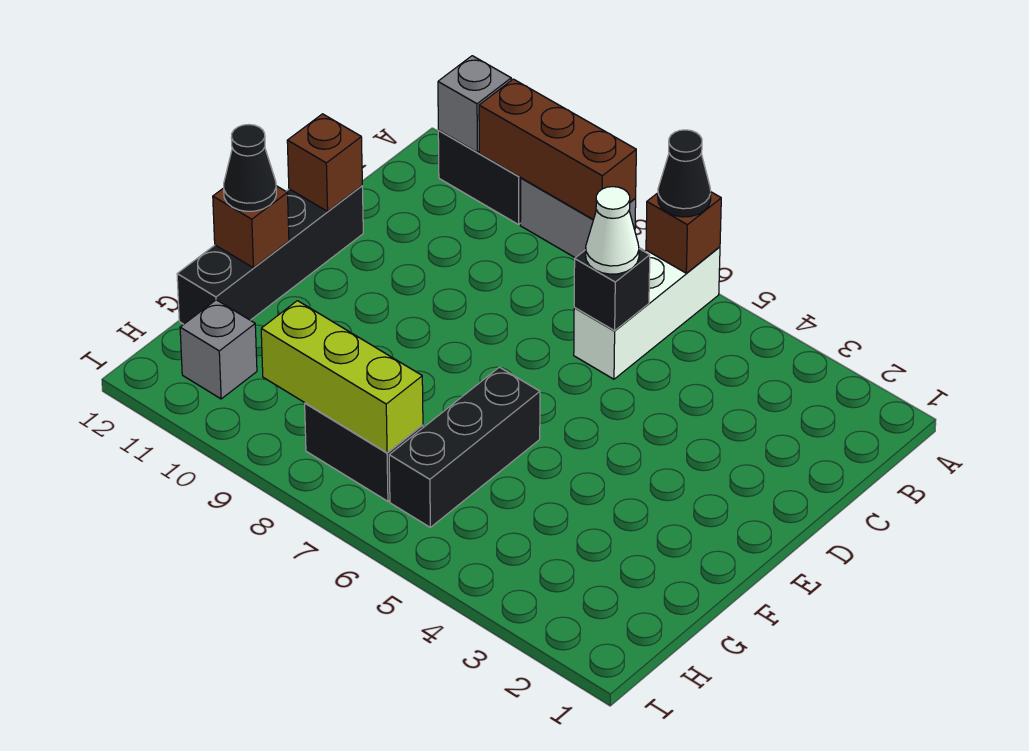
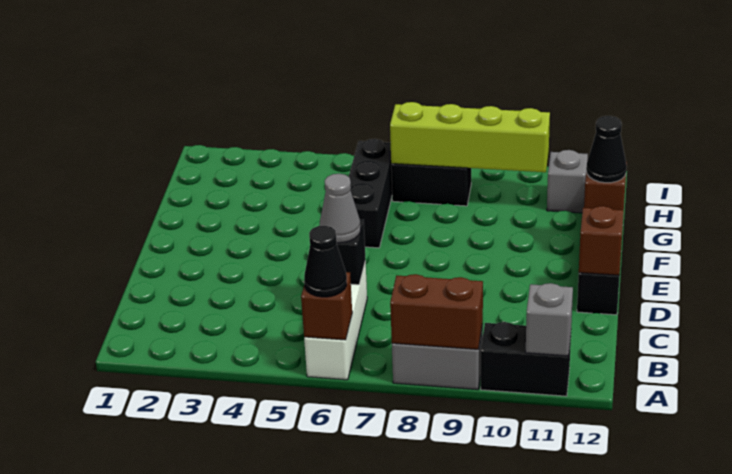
brown 1x3 brick [479,79,636,220] -> brown 1x2 brick [390,274,483,349]
white 1x1 cone [586,187,639,274] -> grey 1x1 cone [320,174,361,243]
lime 1x3 brick [261,301,423,453] -> lime 1x4 brick [390,102,550,172]

